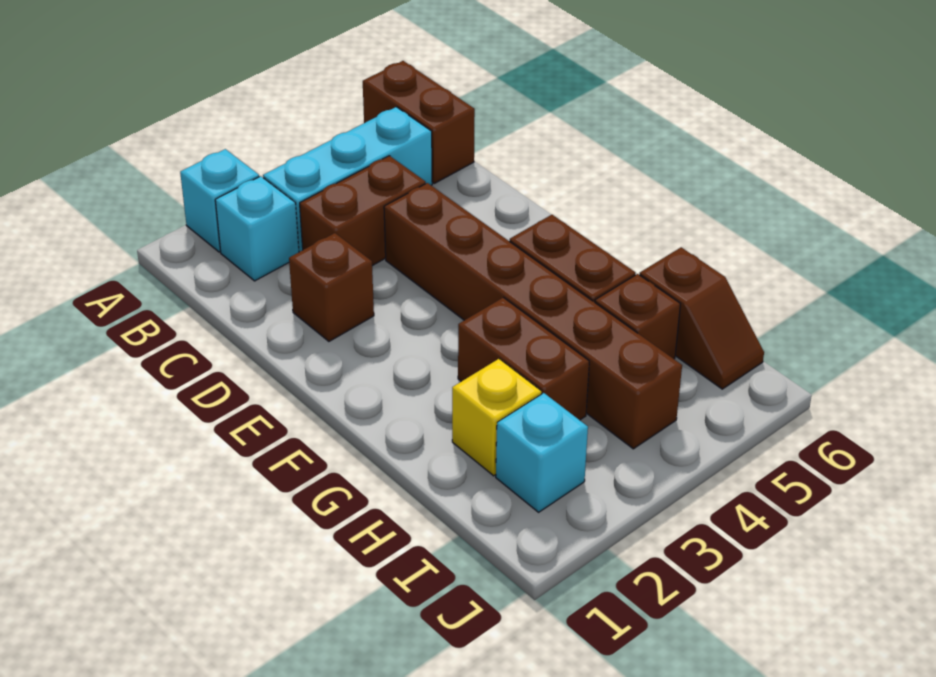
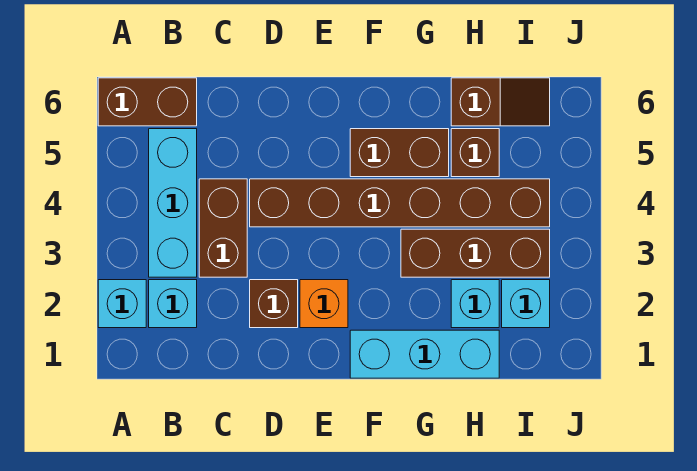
none -> orange 1x1 brick [300,280,348,328]
none -> cyan 1x3 brick [350,330,499,378]
brown 1x2 brick [458,297,589,420] -> brown 1x3 brick [401,229,550,277]
yellow 1x1 brick [452,359,542,476] -> cyan 1x1 brick [451,280,499,328]

